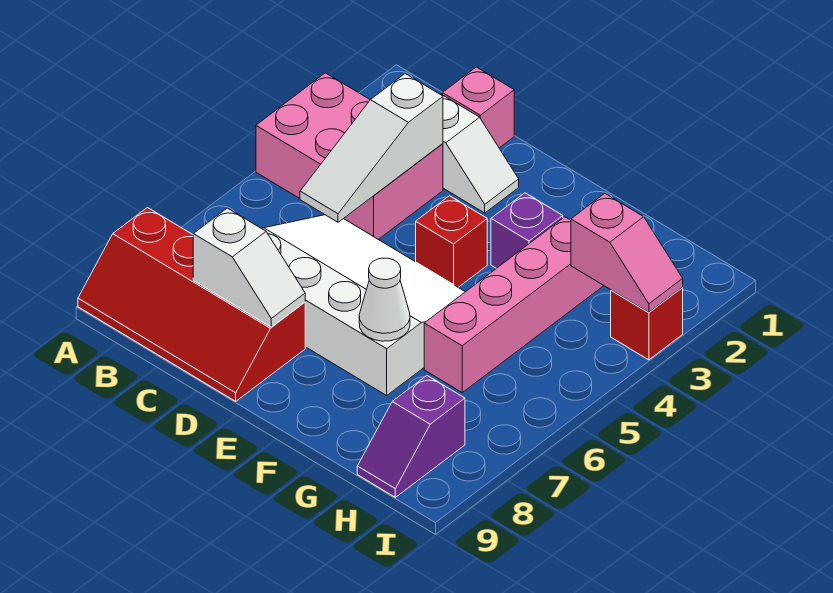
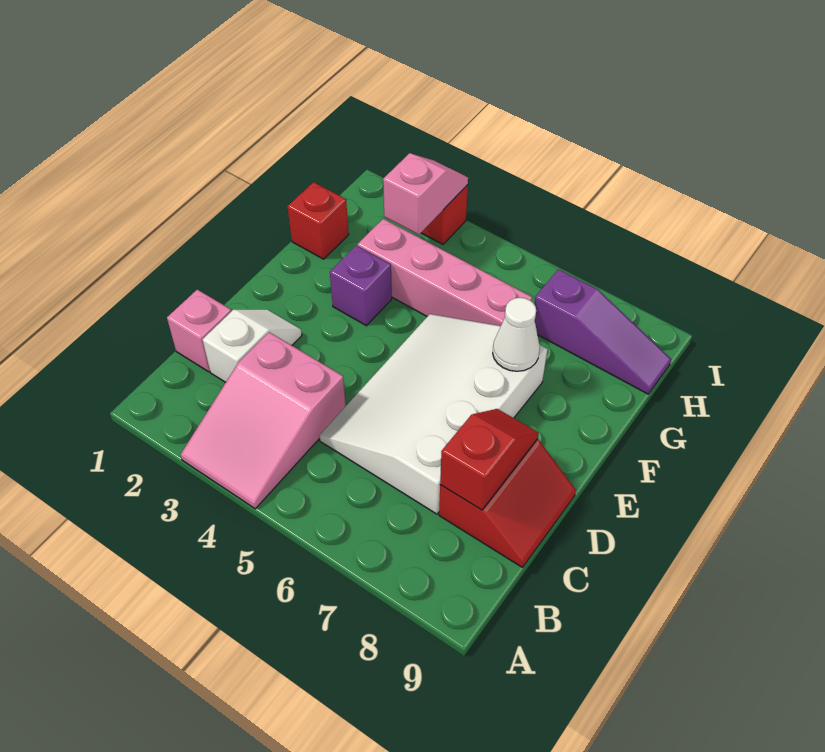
pink 2x3 brick [256,73,443,239] -> pink 2x3 slope [180,332,346,509]
red 2x4 slope [78,208,305,401] -> red 2x2 slope [439,439,576,567]
white 1x3 slope [300,74,443,222] -> none
white 1x2 slope [193,208,305,327] -> red 1x2 slope [440,409,538,510]
red 1x1 brick [416,196,487,287] -> red 1x1 brick moved to [287,182,349,259]
purple 1x2 slope [357,376,465,497] -> purple 1x3 slope [534,269,671,394]

